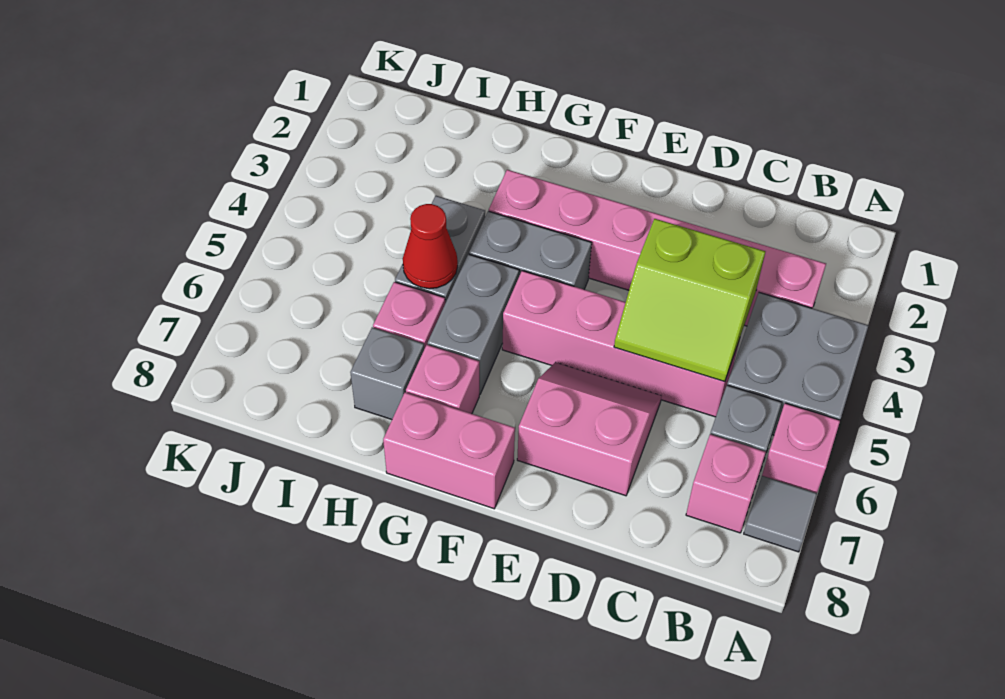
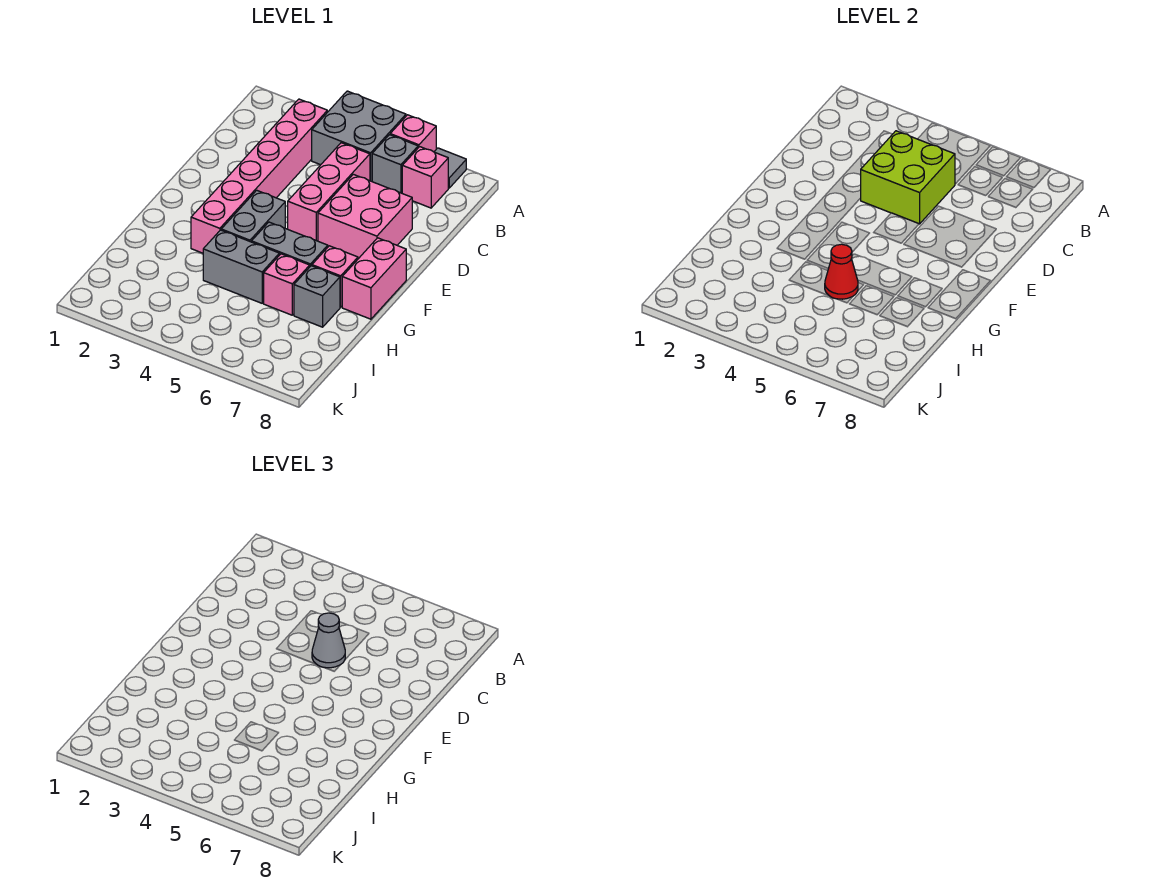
lime 2x2 slope [614,219,765,382] -> lime 2x2 brick [861,131,955,224]
pink 1x4 brick [502,271,739,417] -> pink 1x3 brick [288,143,370,241]
none -> grey 1x1 cone [312,613,345,668]
pink 2x2 slope [517,362,662,496] -> pink 2x2 brick [318,174,412,259]

